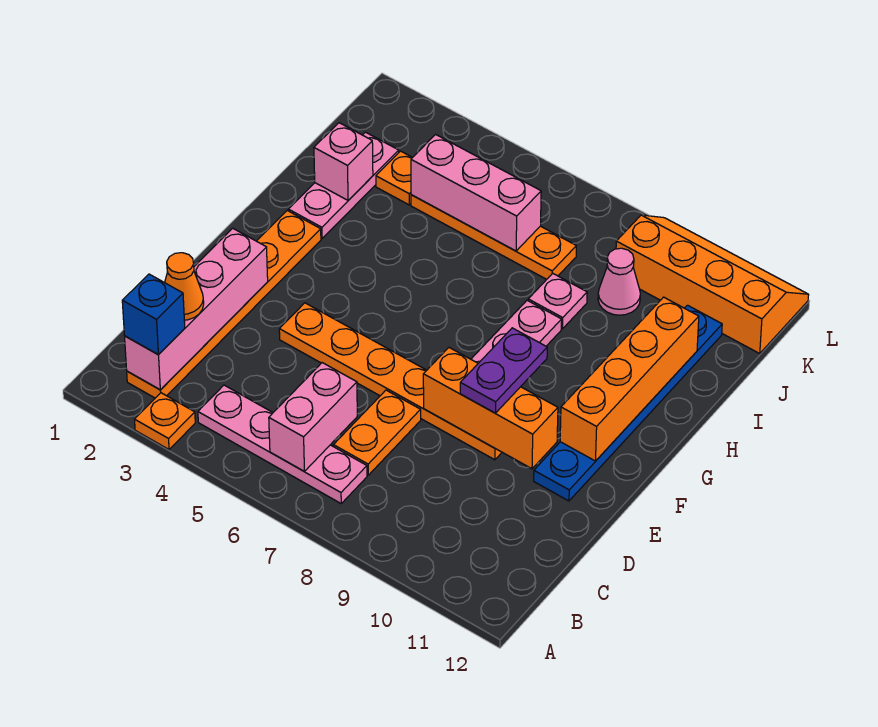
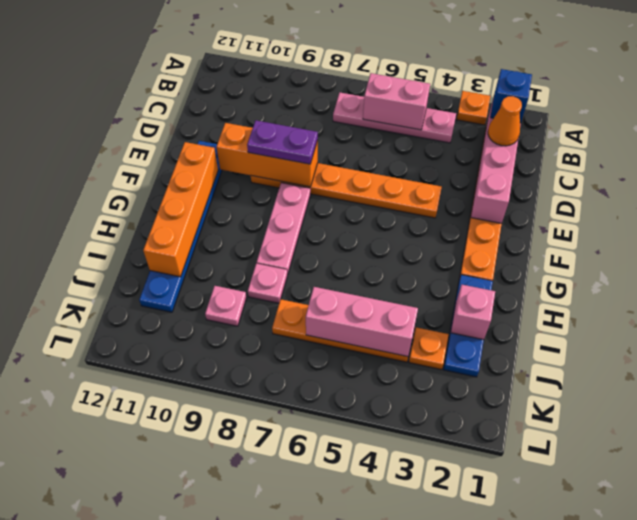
pink 1x2 brick [269,363,357,471] -> pink 1x2 brick turned to [363,73,430,130]
orange 1x2 plate [333,390,421,475] -> none
purple 1x2 plate [460,328,547,413] -> purple 1x2 plate turned to [247,120,318,164]
pink 1x3 plate [288,132,399,238] -> blue 1x3 plate [443,275,493,377]
pink 1x1 cone [598,248,640,315] -> pink 1x1 plate [205,286,246,326]
orange 2x4 slope [616,215,809,353] -> none

